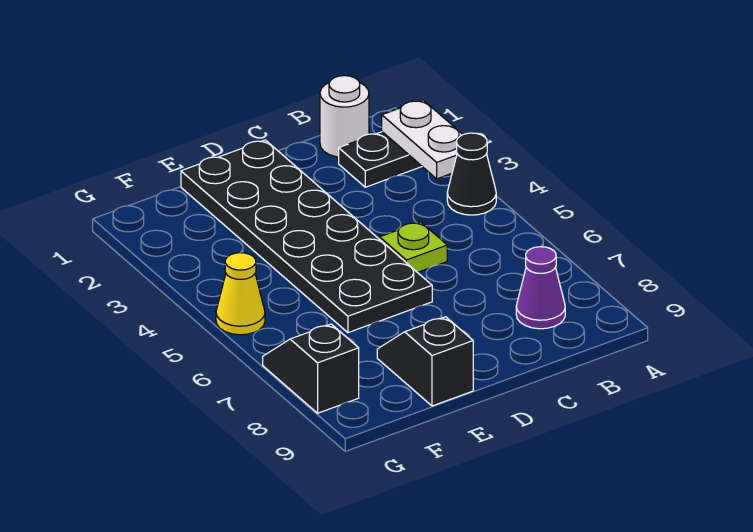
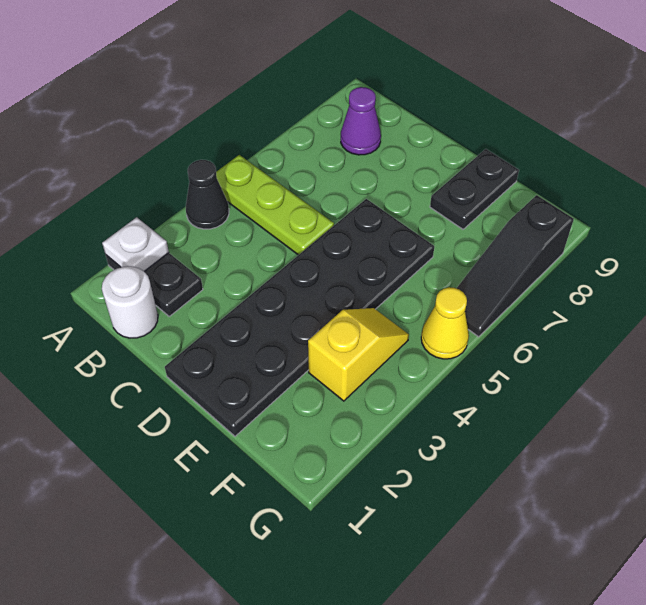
white 1x2 plate [382,100,463,179] -> white 1x1 plate [102,217,169,271]
lime 1x1 plate [380,222,447,273] -> lime 1x3 plate [216,155,334,255]
black 1x2 slope [377,317,473,406] -> black 1x2 plate [430,149,519,229]
none -> yellow 1x2 slope [308,308,409,401]
black 1x2 slope [263,324,359,413] -> black 1x3 slope [457,195,574,337]

